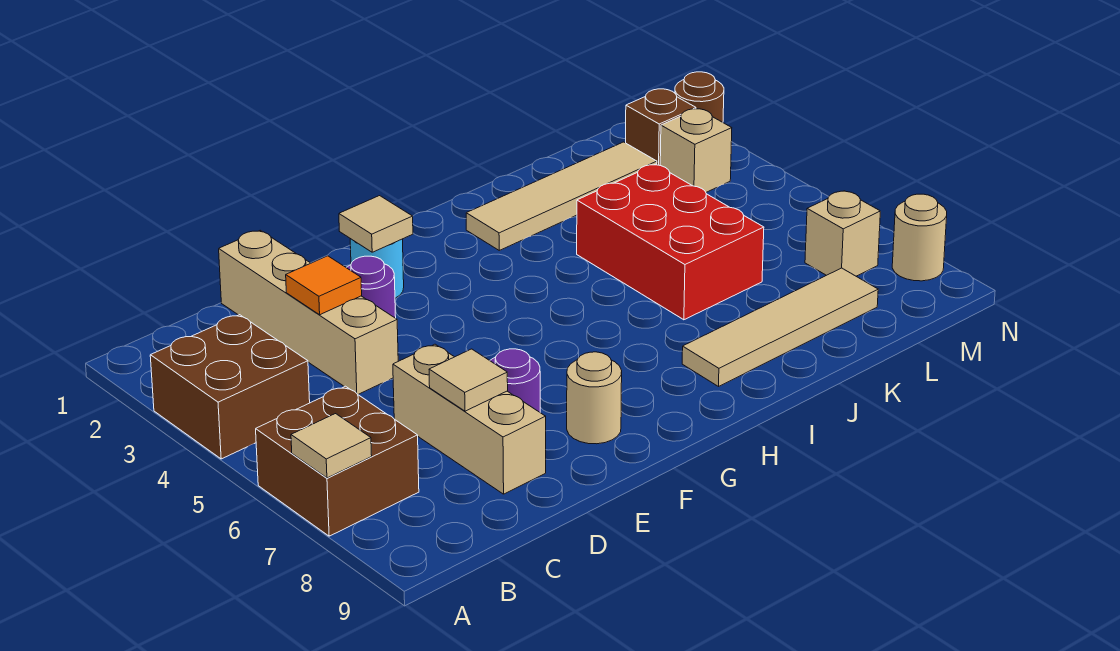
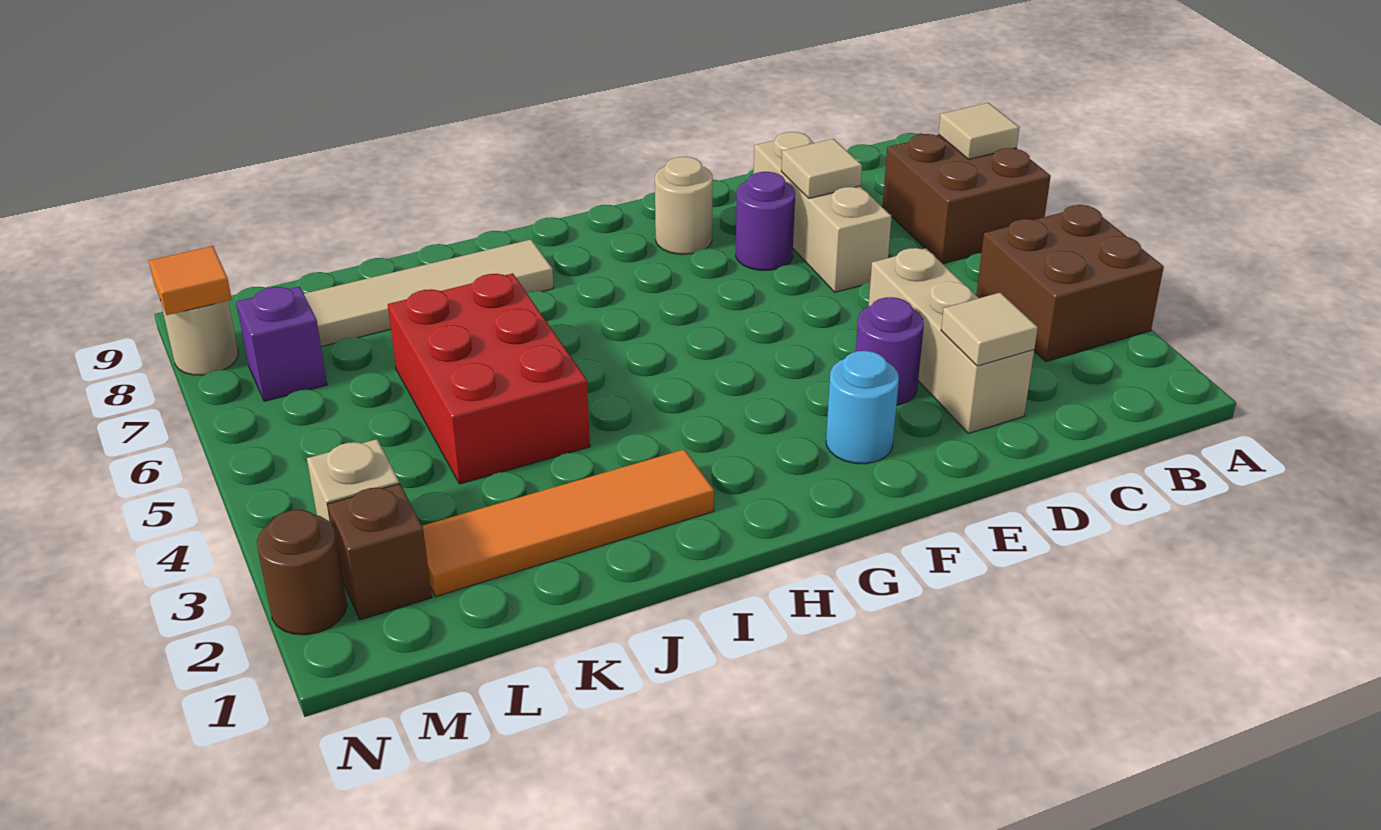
tan 1x4 brick [219,230,398,394] -> tan 1x3 brick [869,248,1034,433]
orange 1x1 tile [286,256,362,315] -> orange 1x1 tile moved to [149,246,232,315]
tan 1x1 tile [339,196,413,252] -> tan 1x1 tile moved to [941,292,1038,366]
tan 1x4 tile [466,142,657,250] -> orange 1x4 tile [422,449,714,596]
tan 1x1 brick [805,191,880,276] -> purple 1x1 brick [236,286,327,401]

